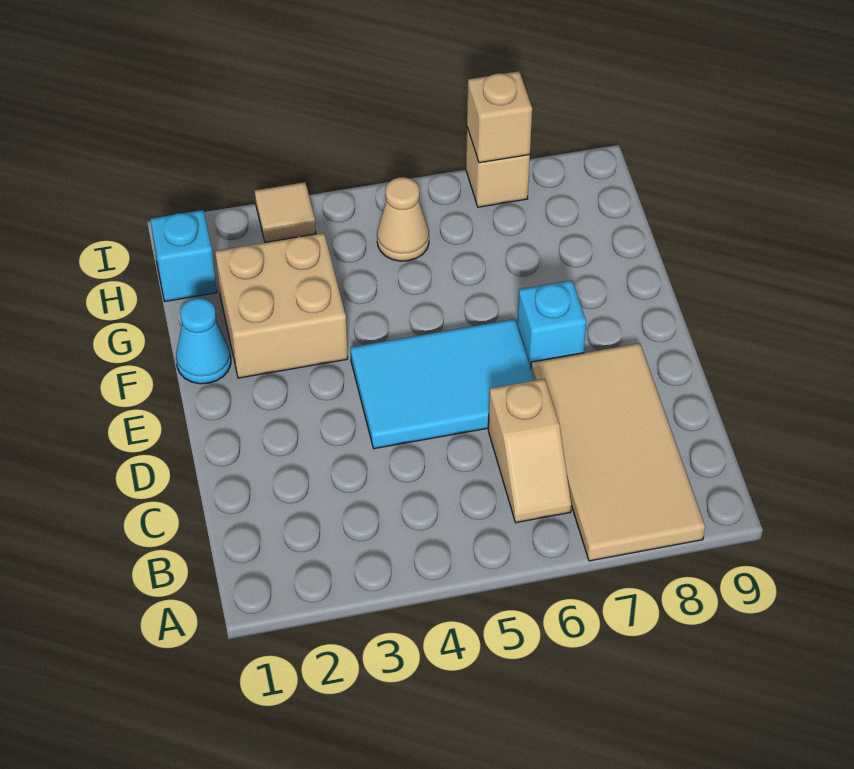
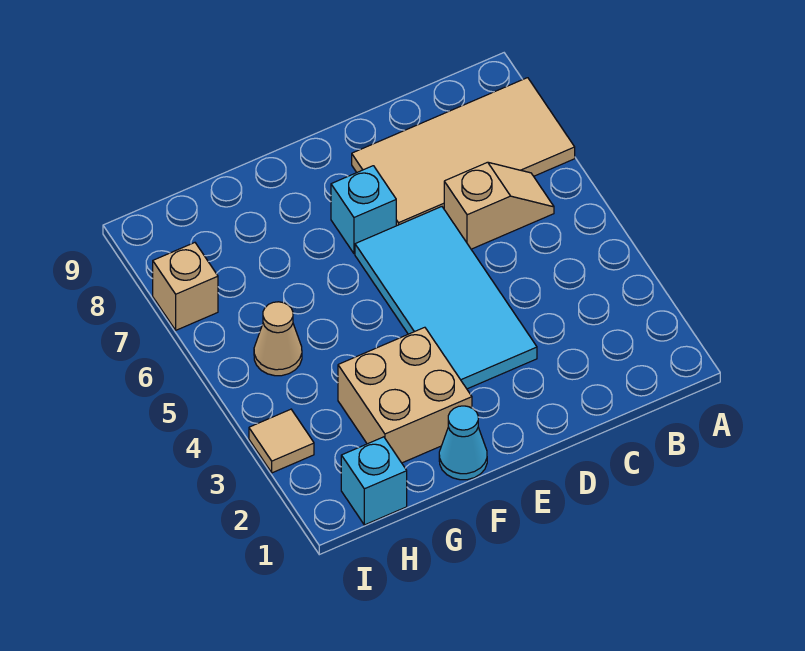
cyan 2x3 tile [350,319,534,449] -> cyan 2x4 tile [355,207,537,389]
tan 1x1 brick [467,71,532,163] -> none

